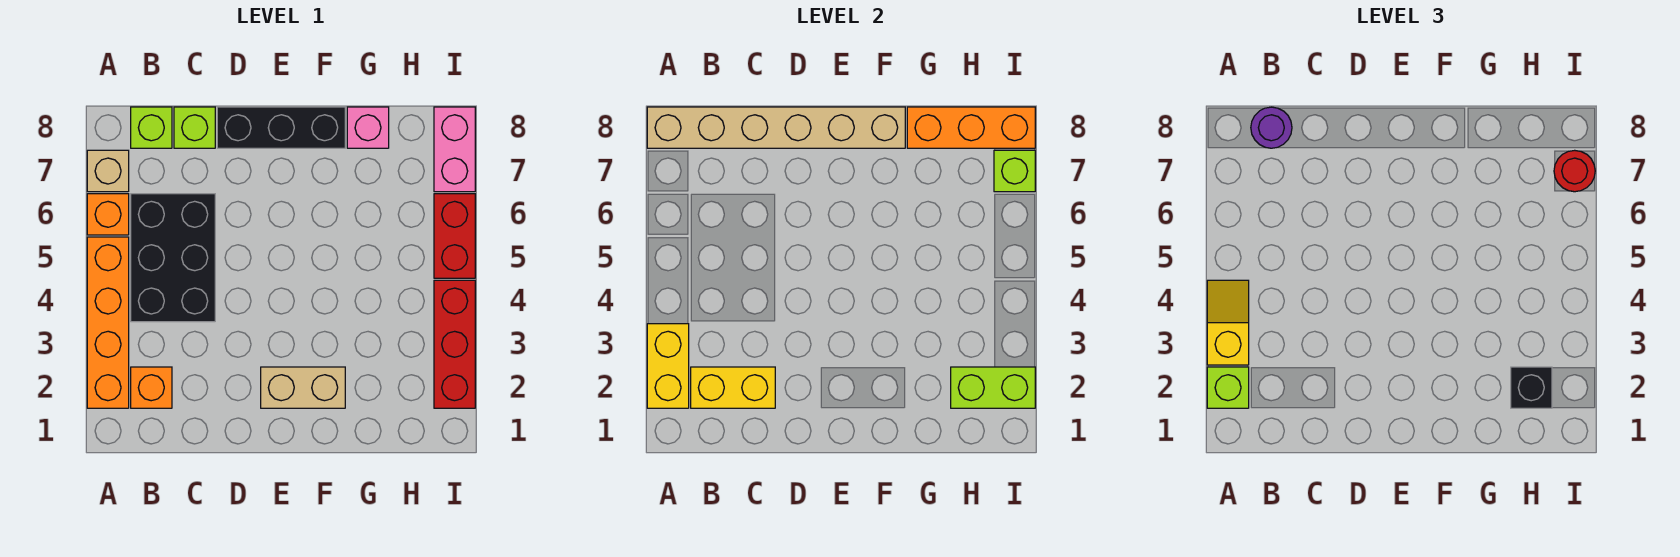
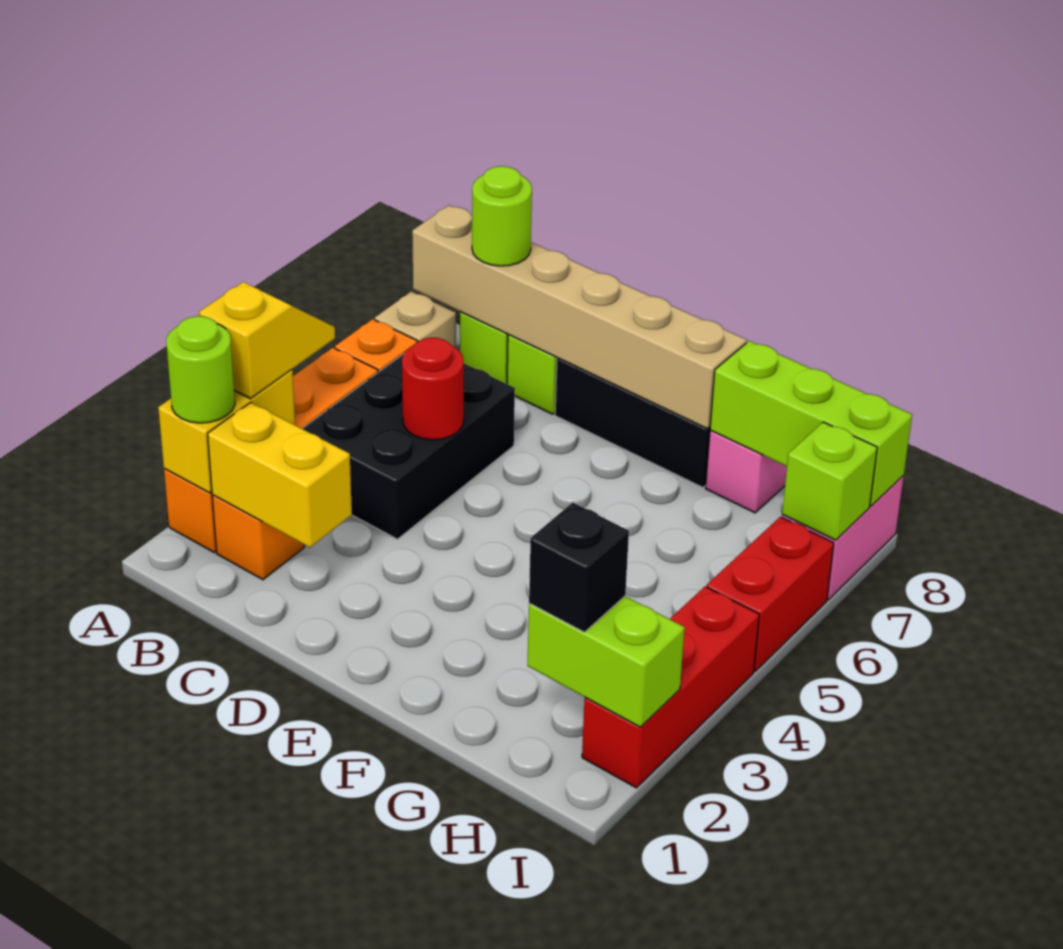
lime 1x1 brick [1207,367,1249,408] -> lime 1x1 round brick [166,316,235,423]
purple 1x1 round brick [1251,107,1292,148] -> lime 1x1 round brick [472,166,532,266]
tan 1x2 brick [261,367,345,408] -> none
orange 1x3 brick [907,107,1035,148] -> lime 1x3 brick [710,341,912,506]
red 1x1 round brick [1554,150,1595,192] -> red 1x1 round brick moved to [402,338,464,440]

